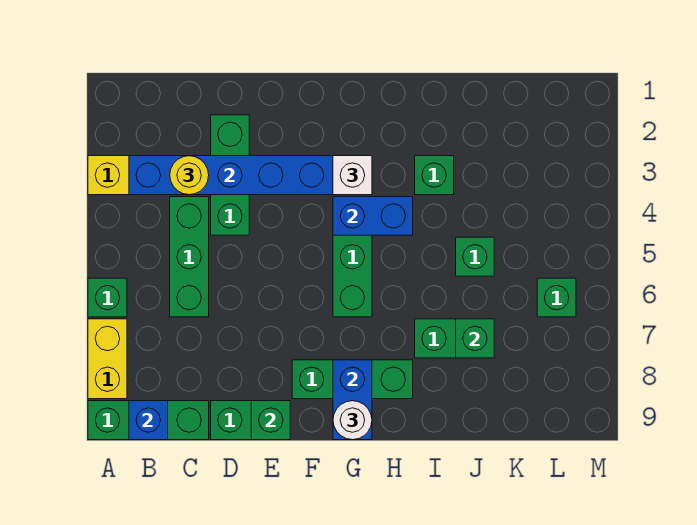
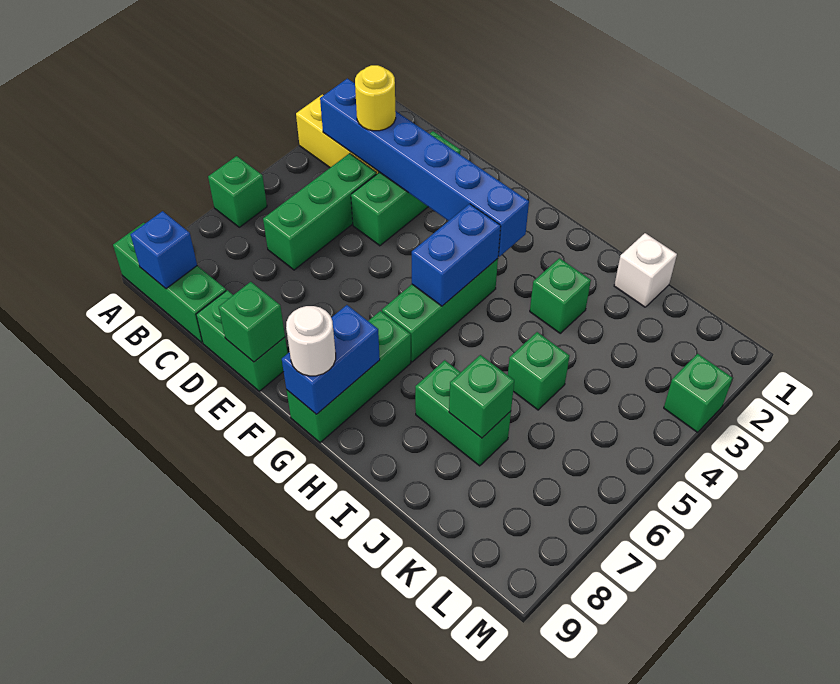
yellow 1x2 brick [88,319,127,399] -> none
green 1x3 brick [292,360,413,399] -> green 1x3 brick turned to [287,311,411,443]
white 1x1 brick [333,156,372,195] -> white 1x1 brick moved to [614,233,677,307]
blue 1x2 brick [333,197,413,235] -> blue 1x2 brick turned to [412,204,501,306]
green 1x1 brick [537,278,576,317] -> green 1x1 brick moved to [664,354,733,432]

